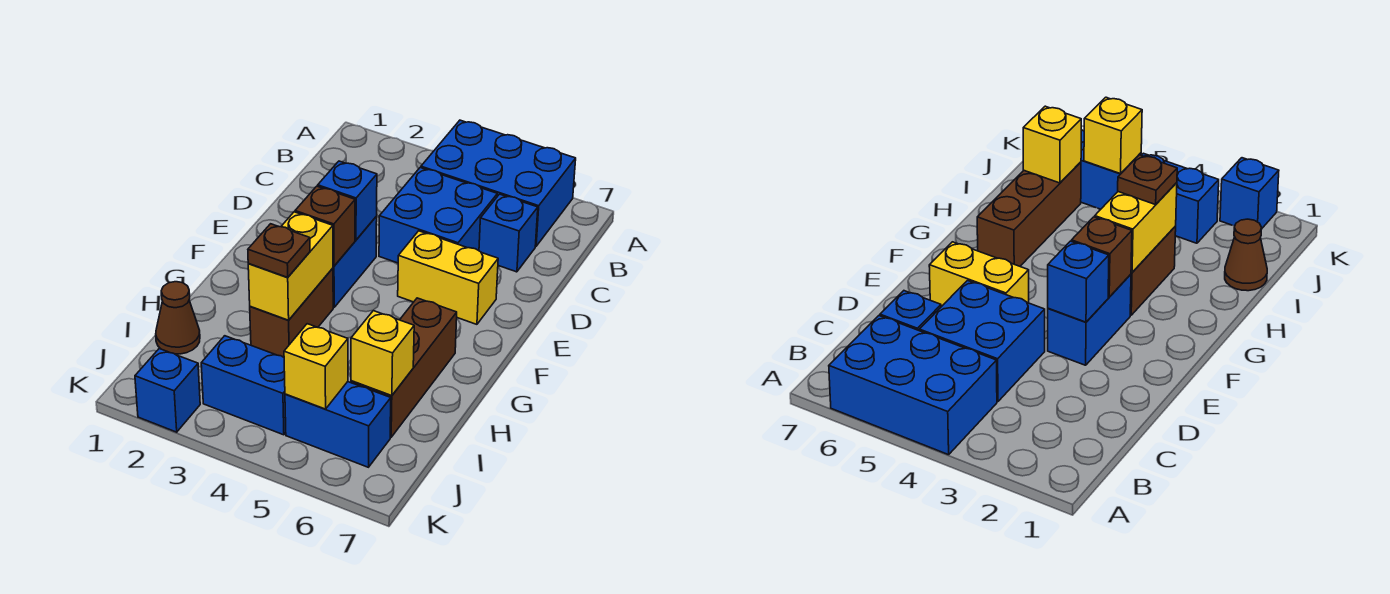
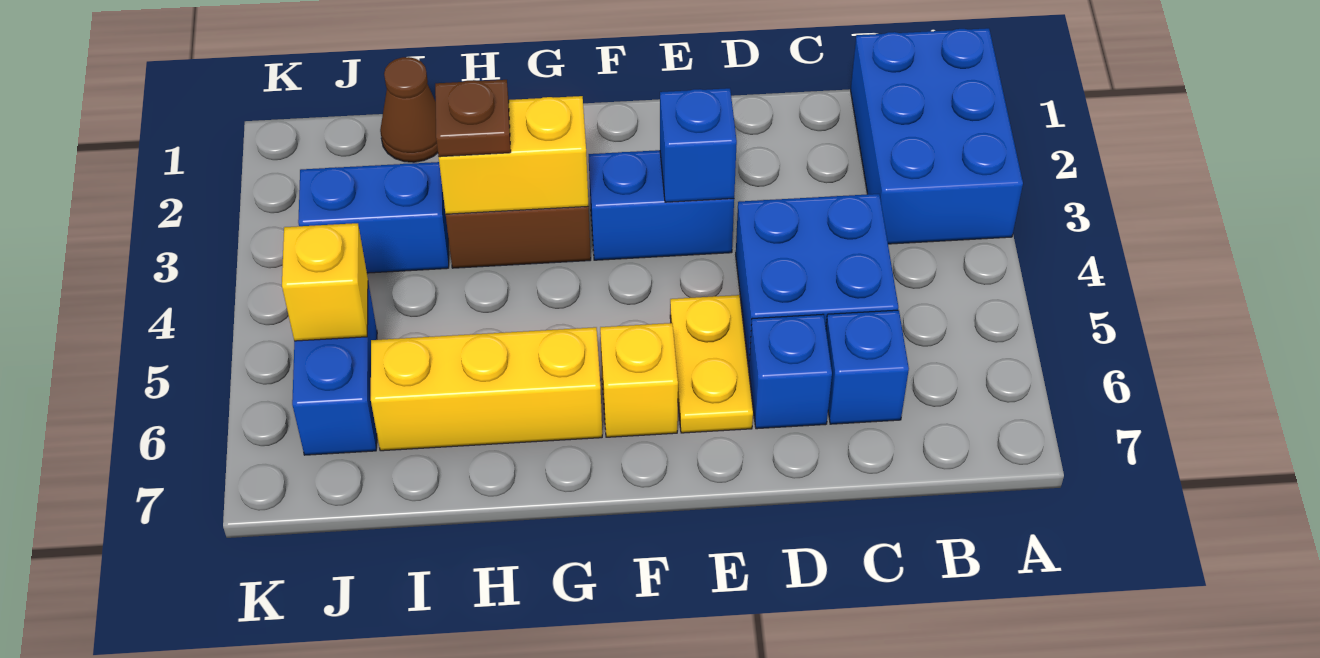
blue 2x3 brick [421,120,576,246] -> blue 2x3 brick moved to [851,28,1023,244]
yellow 1x2 brick [398,231,498,324] -> yellow 1x2 plate [670,295,753,433]
brown 1x1 brick [295,186,355,266] -> none
brown 1x3 brick [351,298,457,437] -> yellow 1x3 brick [371,327,602,451]
yellow 1x1 brick [351,311,414,396] -> yellow 1x1 brick moved to [600,323,678,437]
blue 1x2 brick [201,336,286,435] -> blue 1x2 brick turned to [298,162,449,273]
blue 1x1 brick [135,349,200,432] -> blue 1x1 brick moved to [749,314,832,429]

